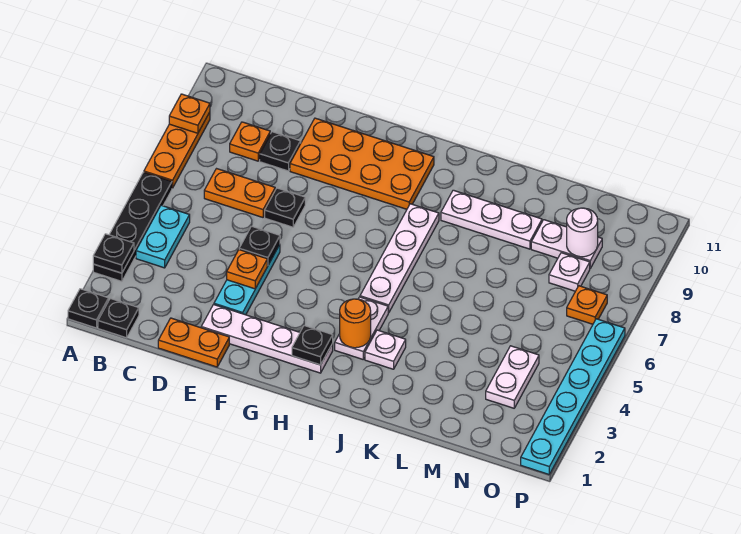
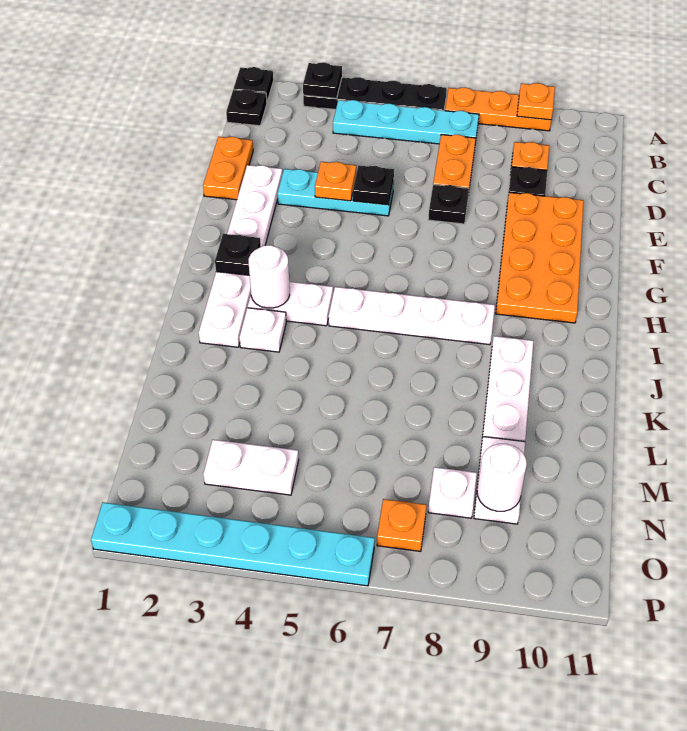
cyan 1x2 plate [136,205,190,268] -> cyan 1x4 plate [333,100,479,144]
white 1x4 plate [201,305,333,373] -> white 1x6 plate [199,165,282,347]
orange 1x1 round brick [340,299,371,348] -> white 1x1 round brick [249,245,290,308]

